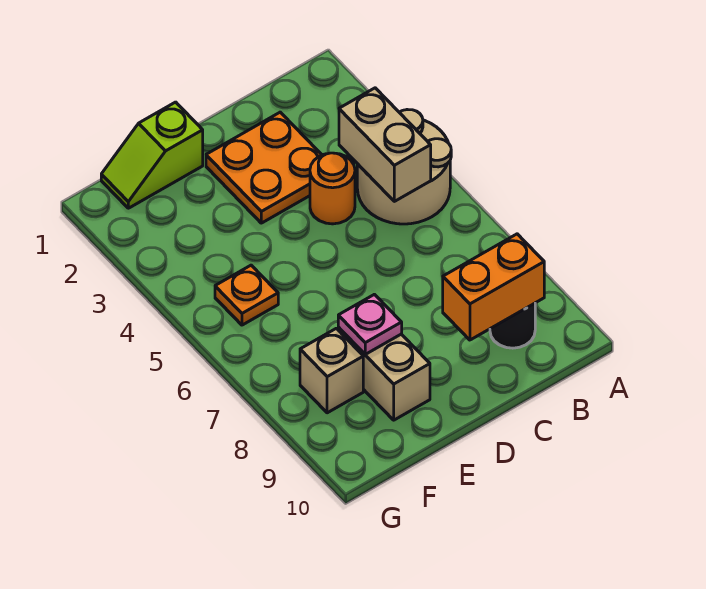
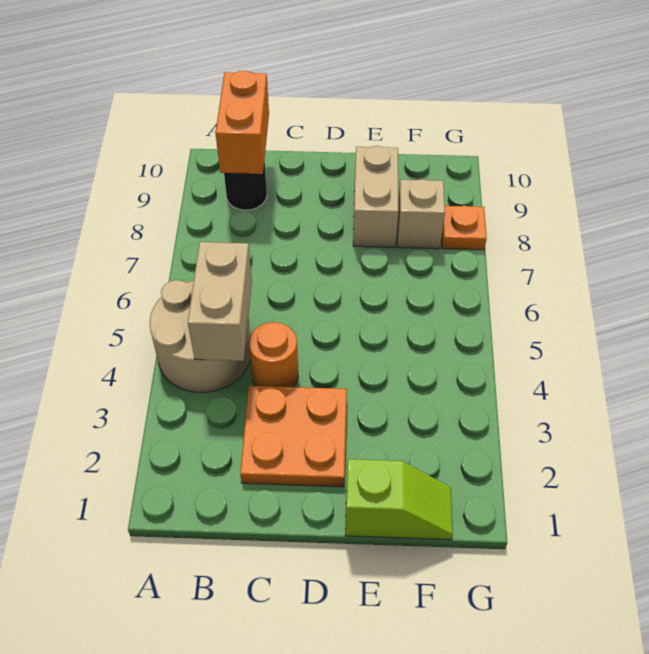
orange 1x2 brick [443,234,544,340] -> orange 1x2 brick turned to [215,71,269,174]
pink 1x1 plate [338,294,402,354] -> none
orange 1x1 plate [215,265,278,325] -> orange 1x1 plate moved to [441,206,487,250]

